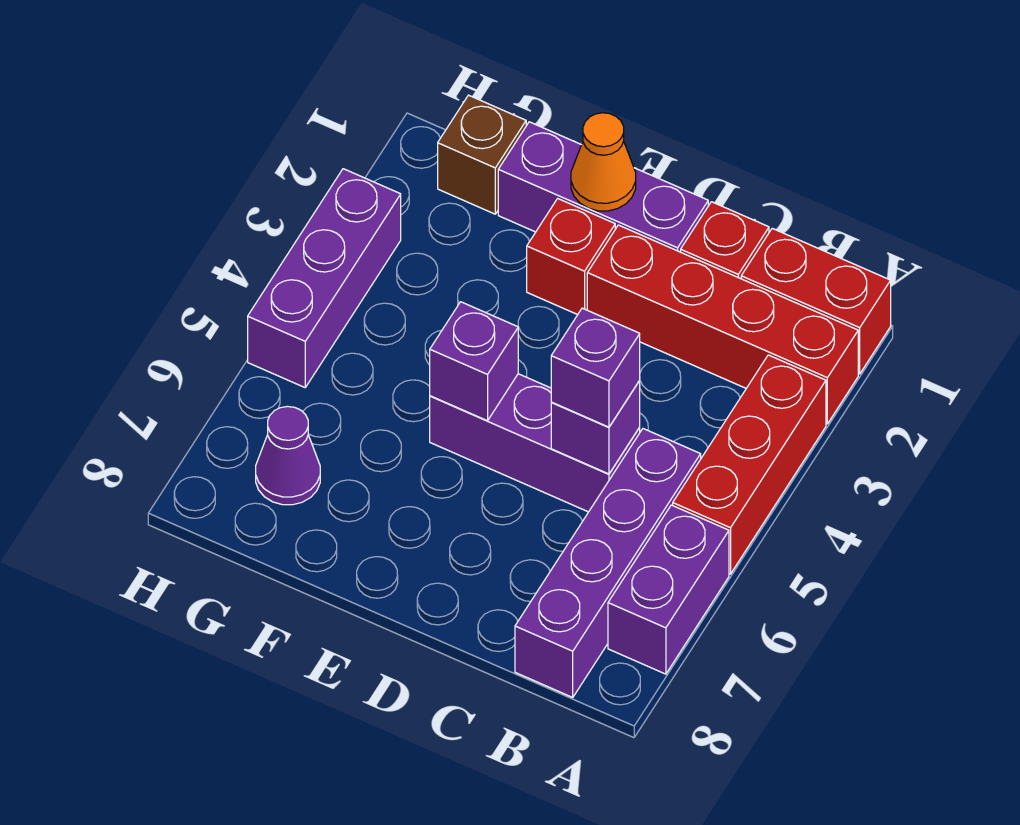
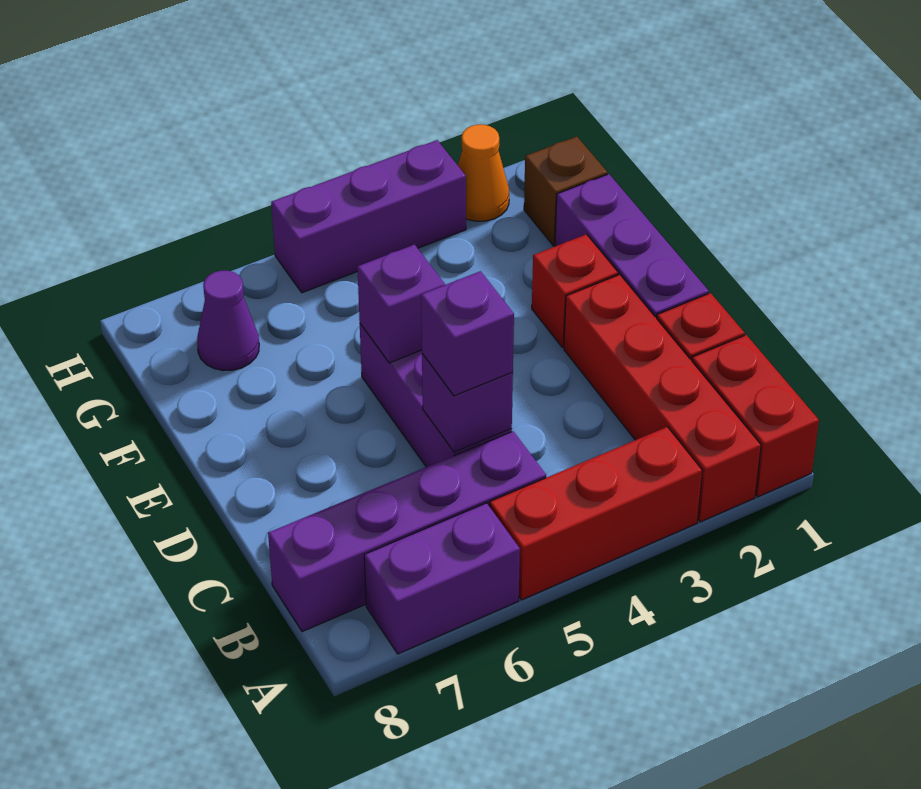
orange 1x1 cone [571,113,636,211] -> orange 1x1 cone moved to [458,125,509,221]

